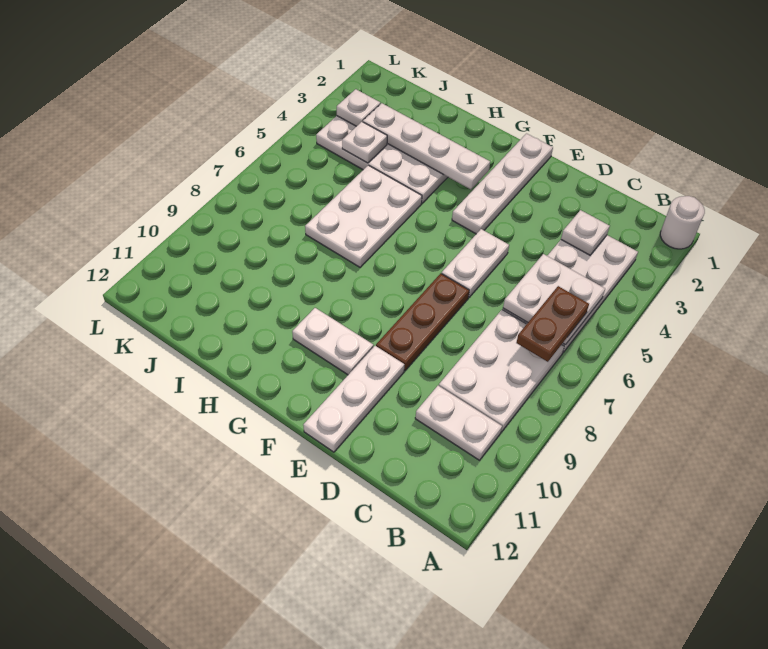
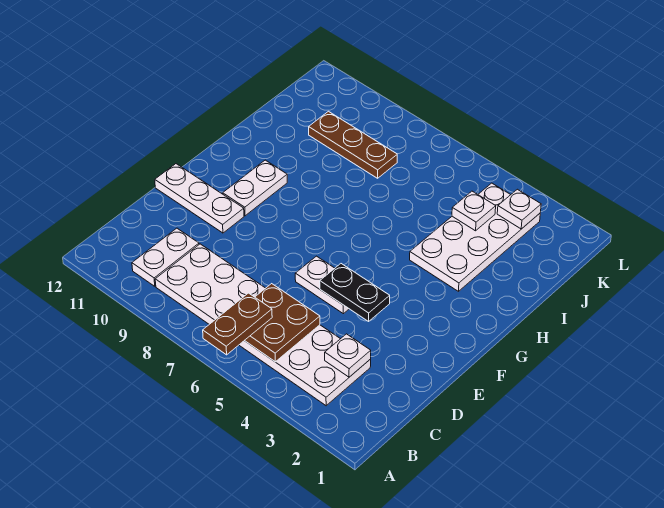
white 1x1 round brick [660,196,705,249] -> none
white 2x2 plate [503,254,605,345] -> brown 2x2 plate [245,284,320,362]
brown 1x2 plate [516,286,589,362] -> brown 1x2 plate turned to [203,293,272,355]
none -> black 1x2 plate [320,264,390,321]
brown 1x3 plate [376,273,469,371] -> brown 1x3 plate moved to [309,111,397,178]
white 1x4 plate [452,134,553,234] -> none
white 1x4 plate [363,103,490,189] -> none
white 2x3 plate [305,165,422,267] -> none

